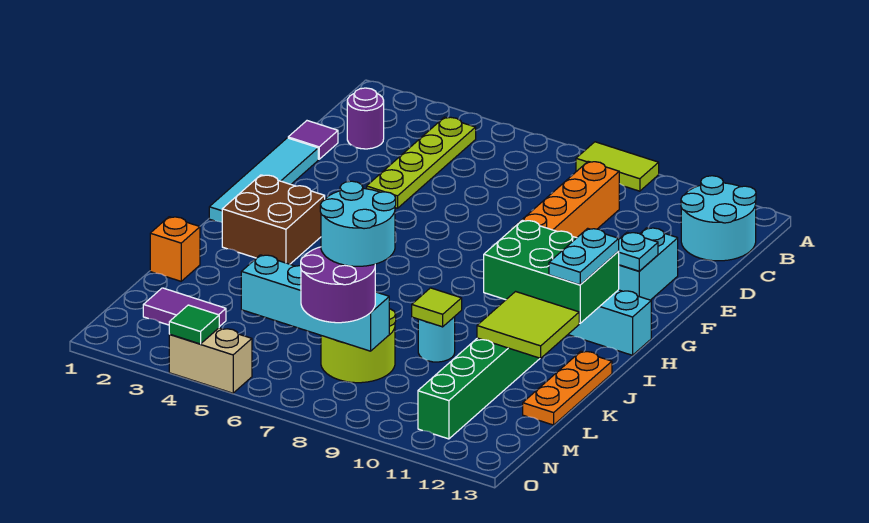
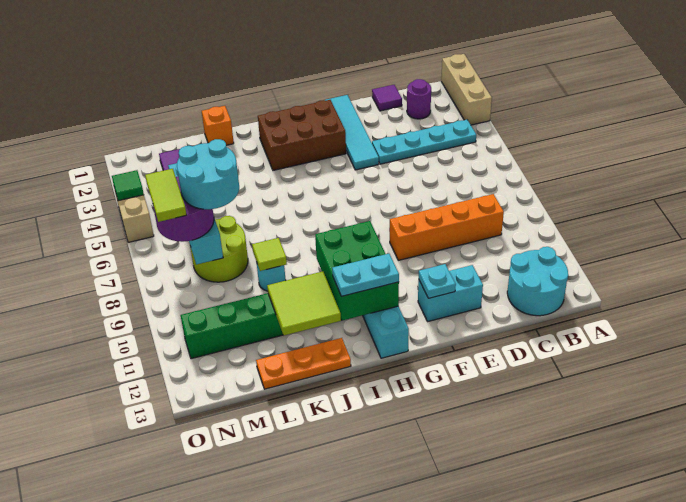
none -> tan 1x3 brick [441,54,492,125]
lime 1x2 tile [576,142,659,191] -> lime 1x2 tile moved to [145,169,187,222]
lime 1x4 plate [367,117,476,208] -> cyan 1x4 plate [372,120,476,164]
cyan 1x4 tile [209,138,318,222] -> cyan 1x4 tile turned to [325,95,379,170]
brown 2x2 brick [222,175,325,264] -> brown 2x3 brick [258,100,346,170]

